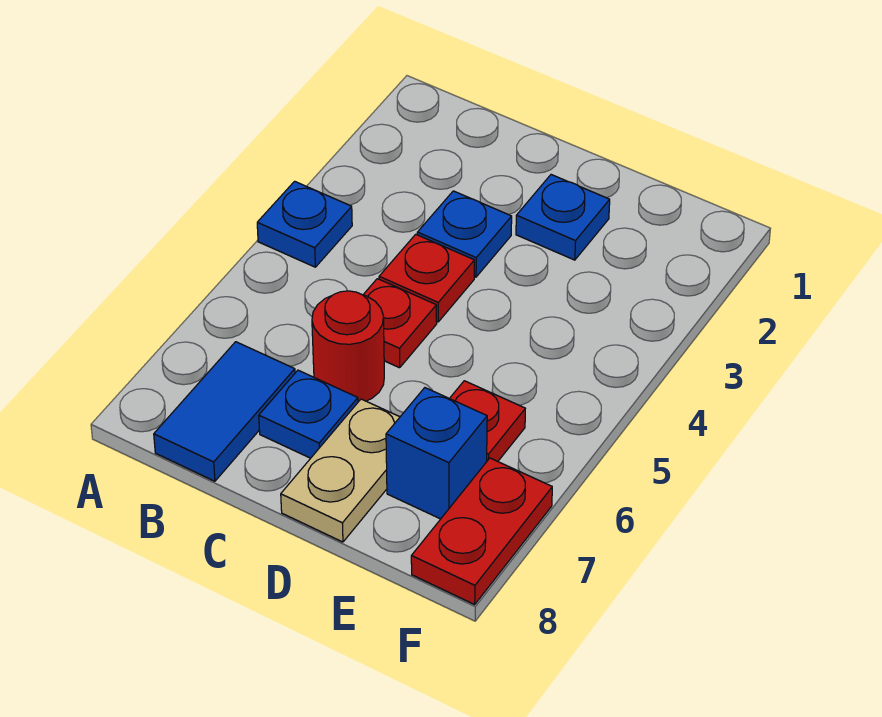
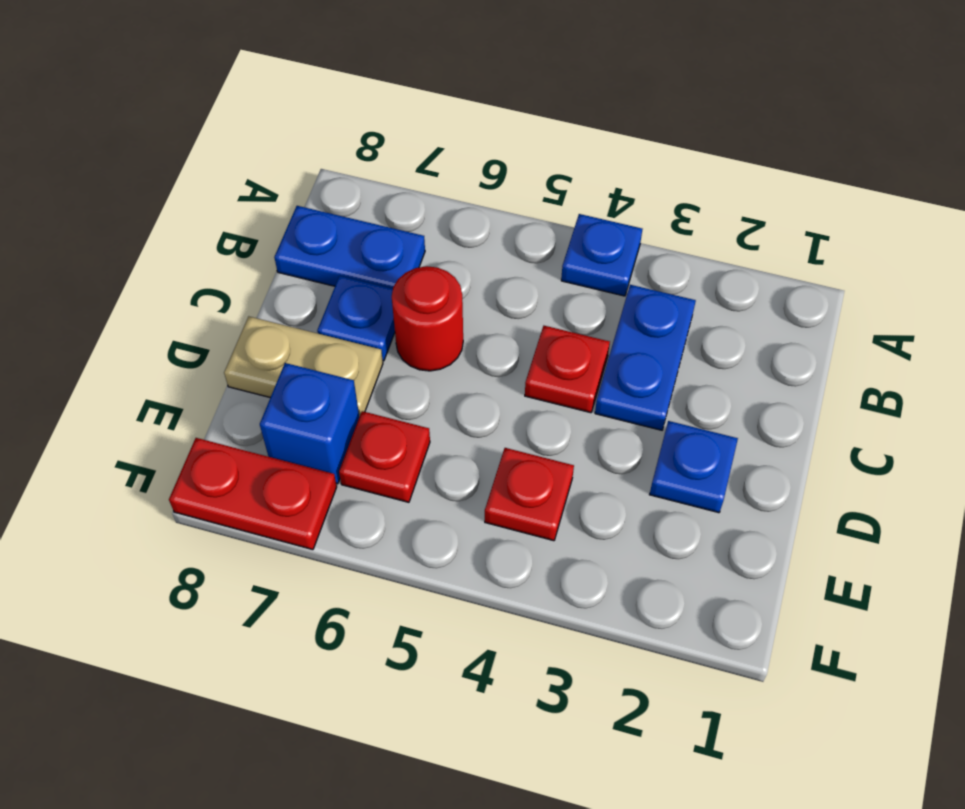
blue 1x2 tile [154,342,295,481] -> blue 1x2 plate [274,206,425,289]
blue 1x1 plate [417,191,512,277] -> blue 1x2 plate [595,285,696,430]
red 1x1 plate [363,279,437,368] -> red 1x1 plate moved to [485,448,574,541]

